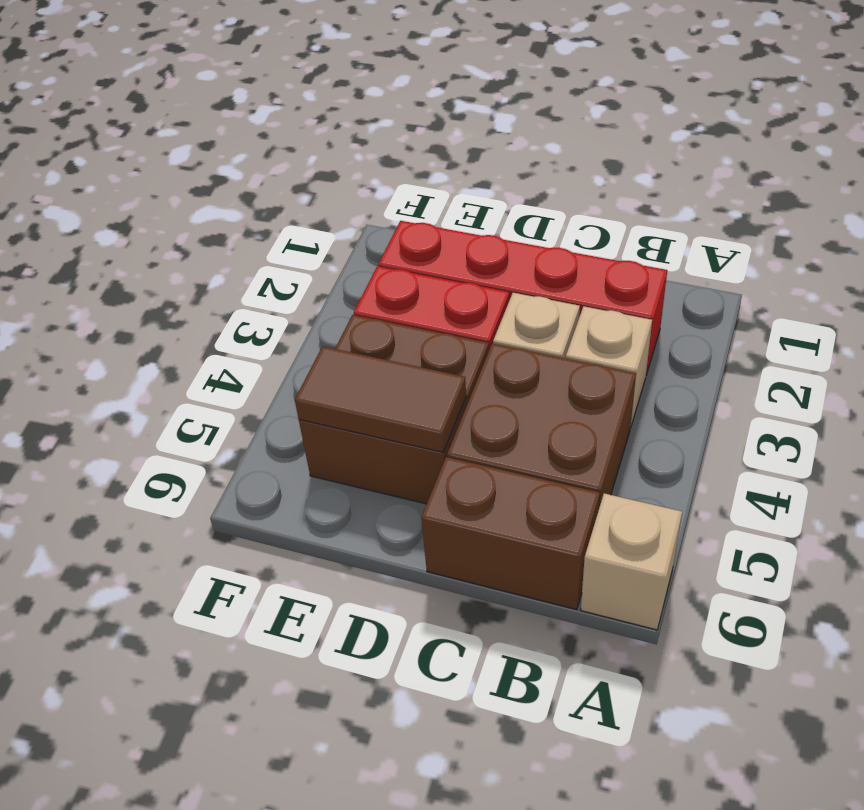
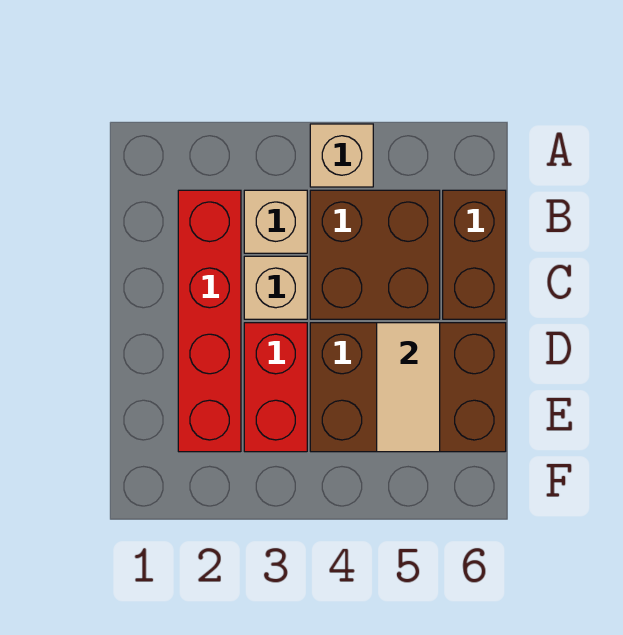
tan 1x1 brick [581,493,682,630] -> tan 1x1 brick moved to [310,124,373,187]
brown 2x2 brick [299,315,489,504] -> brown 2x3 brick [310,323,506,452]
brown 1x2 tile [295,346,466,452] -> tan 1x2 tile [377,323,440,452]

